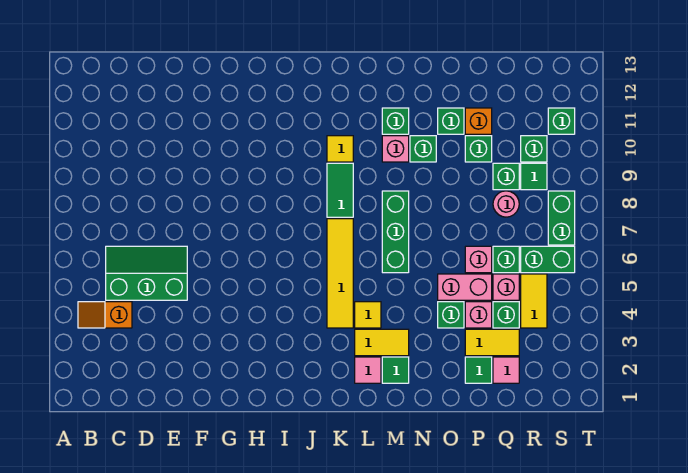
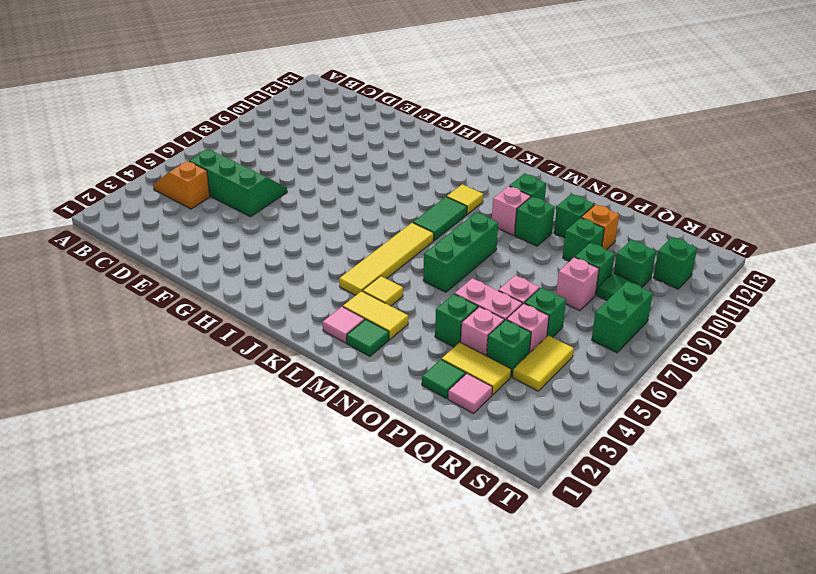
pink 1x1 round brick [493,191,519,217] -> pink 1x1 brick [556,257,599,311]
green 1x2 brick [521,246,575,273] -> none

